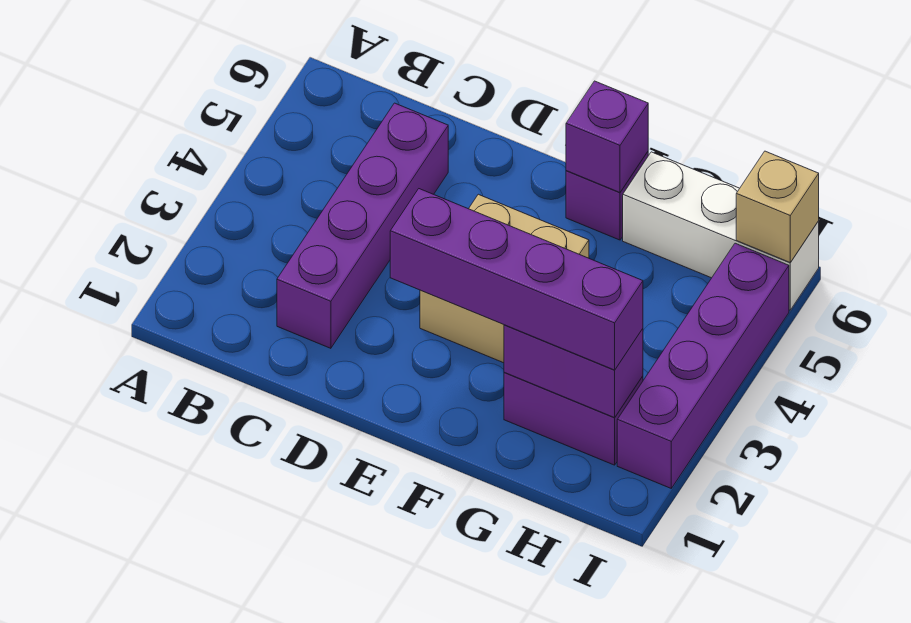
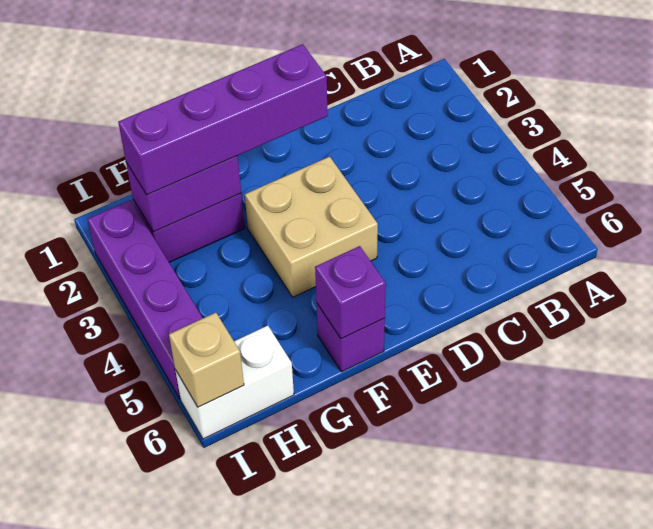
purple 1x4 brick [277,103,448,348] -> none
white 1x3 brick [623,152,819,310] -> white 1x2 brick [175,326,294,439]

